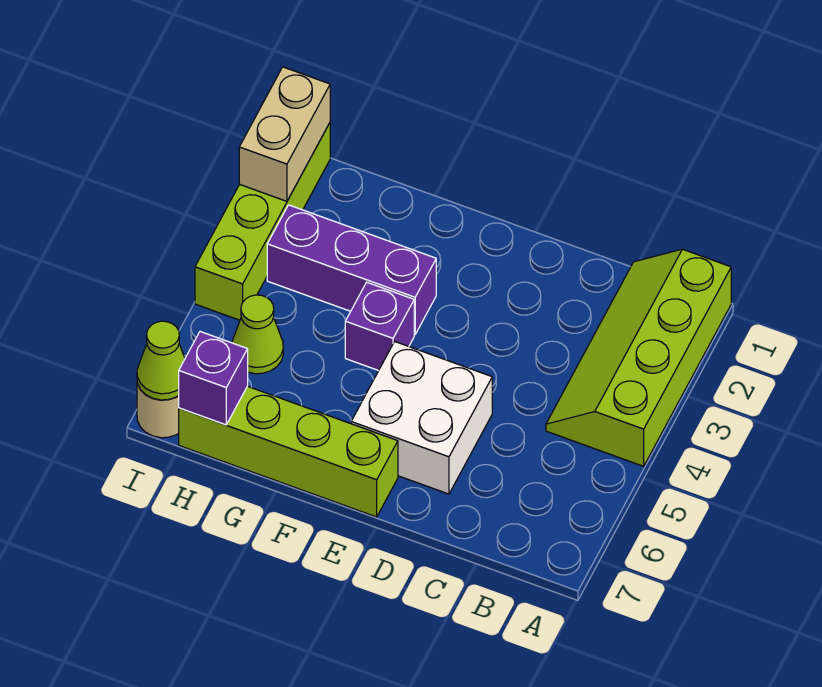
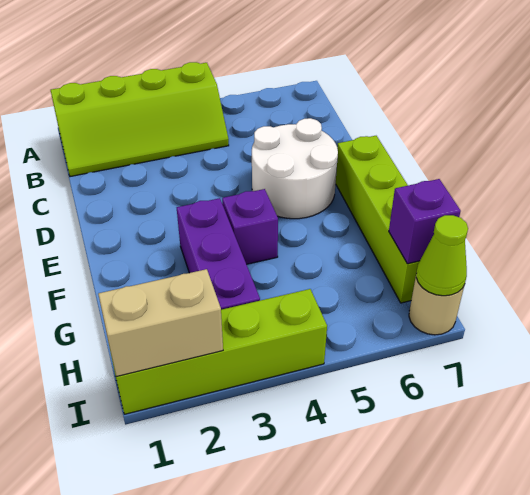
white 2x2 brick [351,342,492,494] -> white 2x2 round brick [252,118,338,219]
lime 1x1 cone [232,295,283,374] -> none

